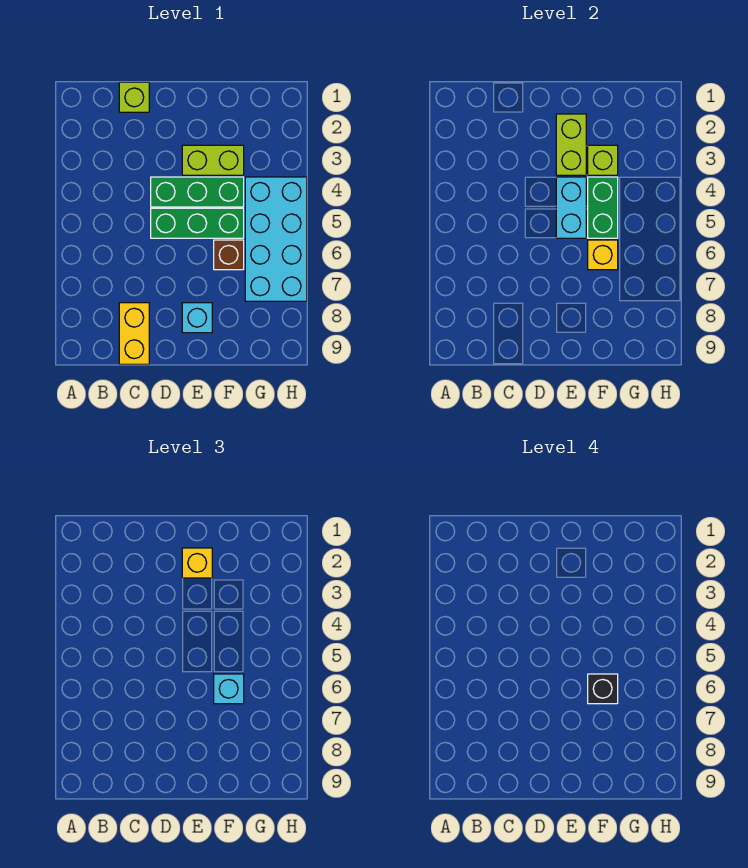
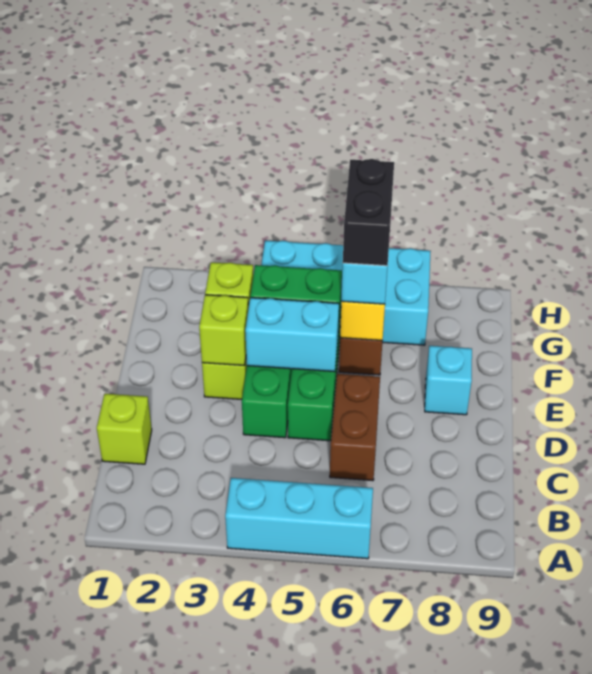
none -> cyan 1x3 brick [225,478,373,559]
none -> brown 1x2 brick [330,374,380,481]
yellow 1x2 brick [119,303,149,364] -> none
lime 1x2 brick [556,114,586,175] -> lime 1x1 brick [199,295,248,366]
yellow 1x1 brick [182,548,212,578] -> none
black 1x1 brick [588,674,618,704] -> black 1x2 brick [343,159,394,266]

